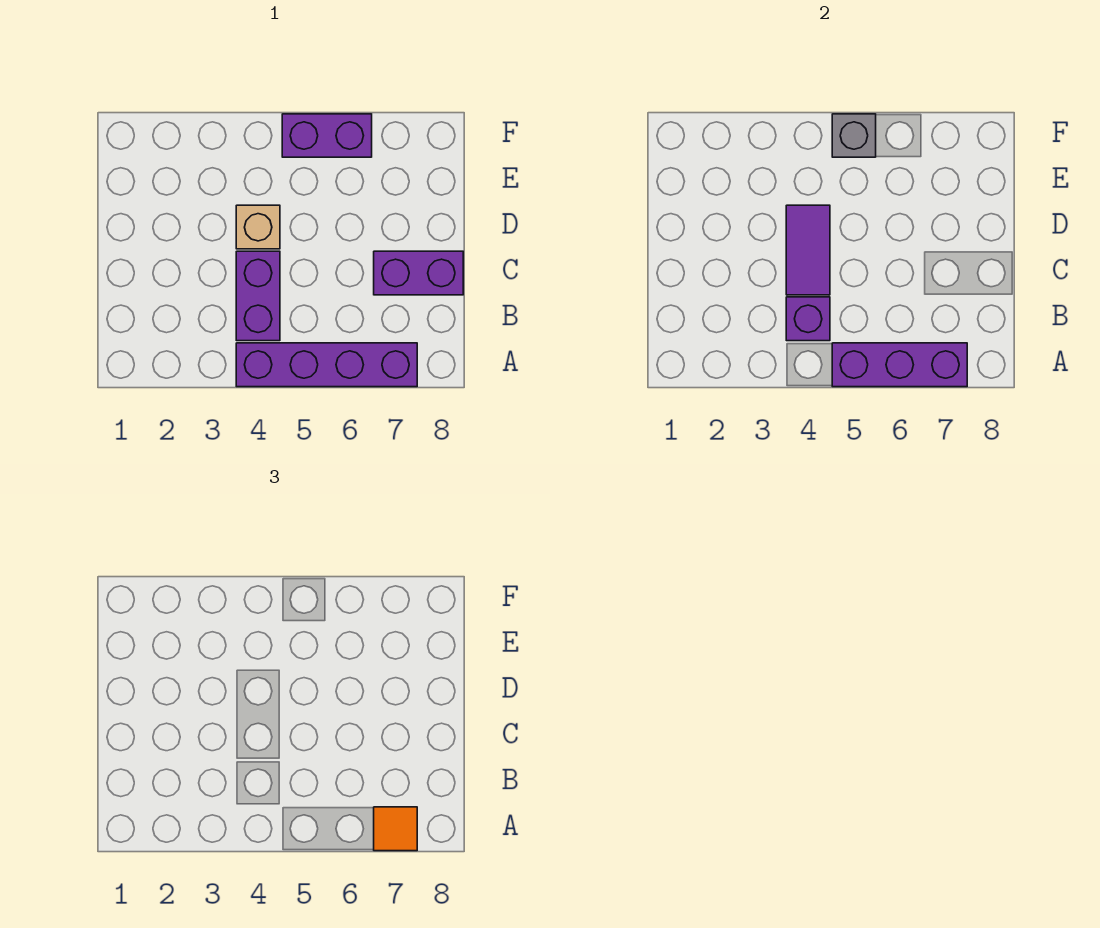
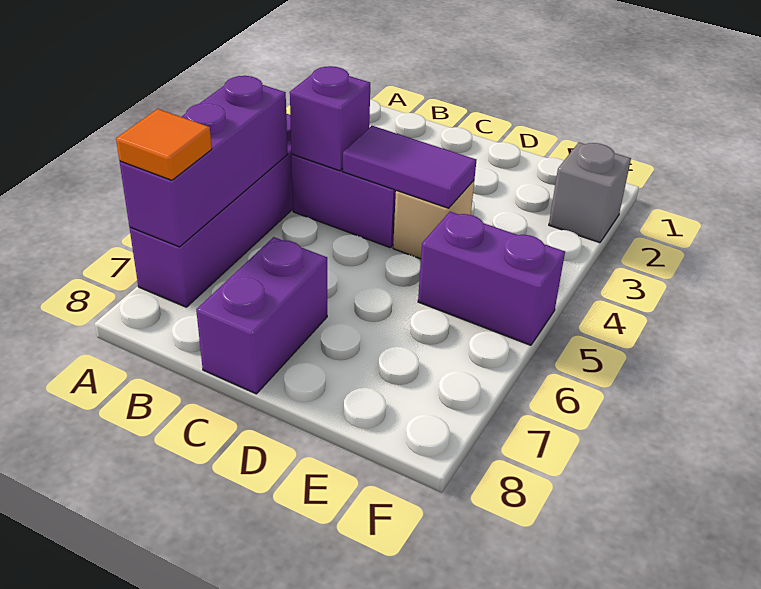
purple 1x2 brick [282,114,372,157] -> purple 1x2 brick turned to [418,212,565,345]
grey 1x1 brick [832,114,876,157] -> grey 1x1 brick moved to [549,142,631,243]

